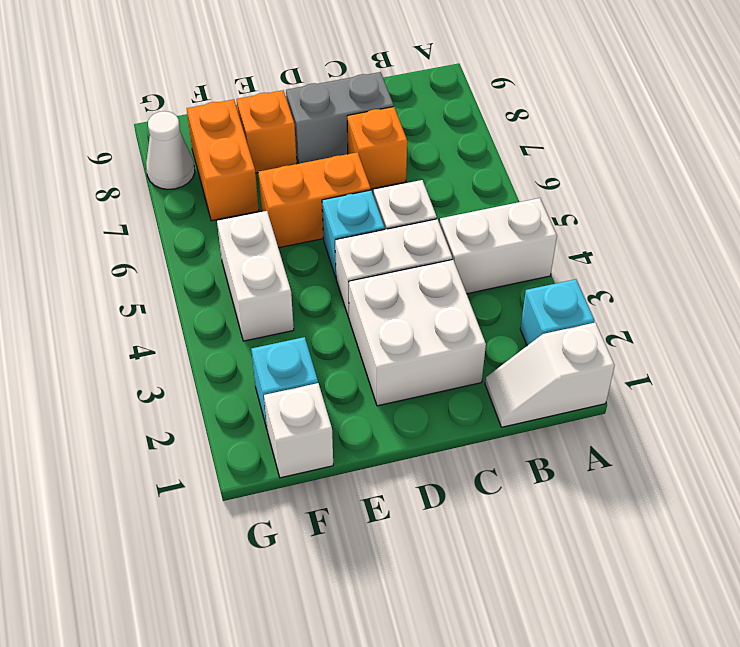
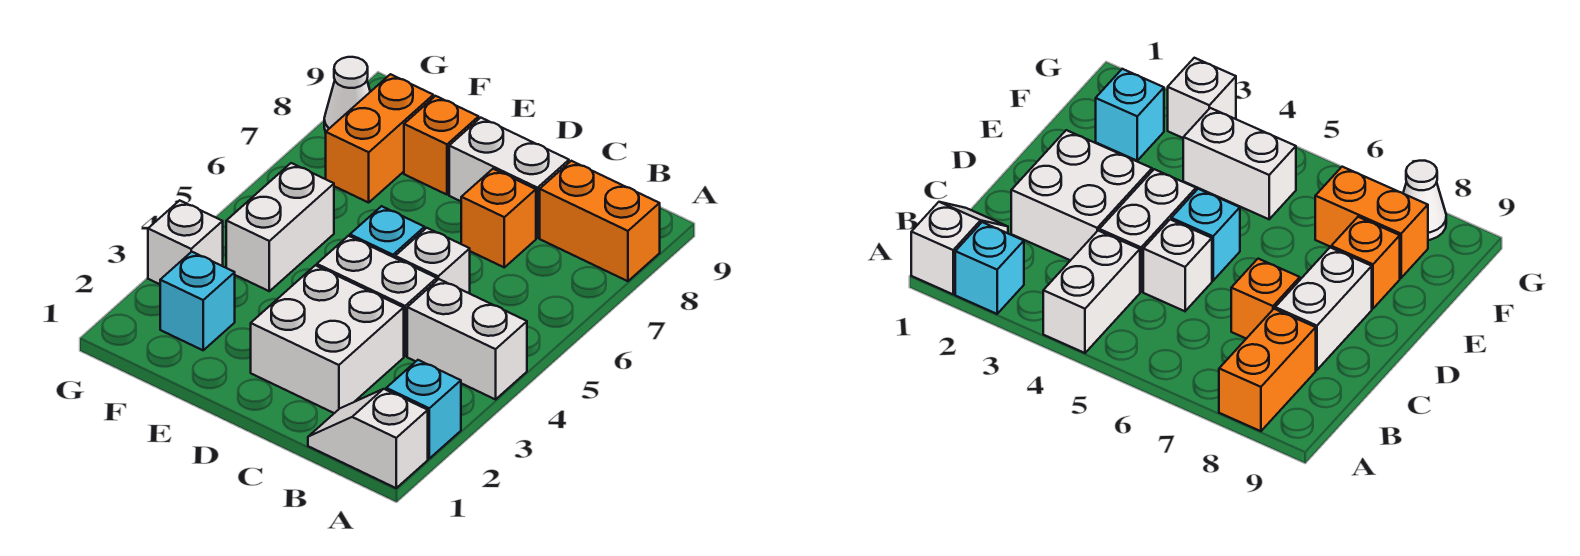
grey 1x2 brick [286,72,394,164] -> white 1x2 brick [449,118,569,238]
orange 1x2 brick [258,152,371,248] -> orange 1x2 brick moved to [540,161,660,281]
white 1x1 brick [264,383,333,478] -> white 1x1 brick moved to [148,200,223,284]

